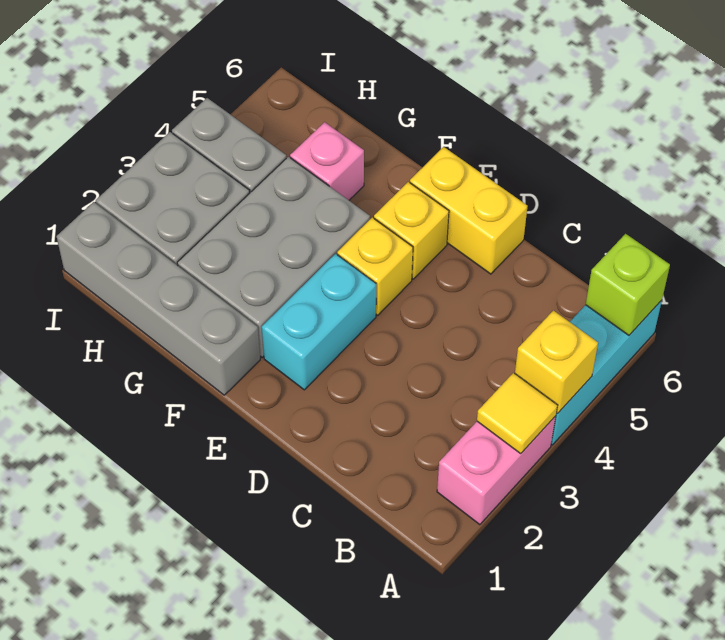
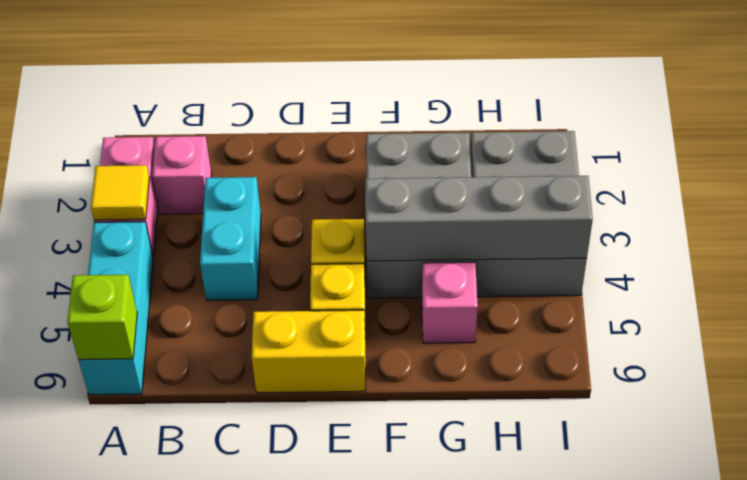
yellow 1x1 brick [515,310,598,414] -> none
none -> pink 1x1 brick [152,136,212,214]
cyan 1x2 brick [262,254,376,390] -> cyan 1x2 brick moved to [200,177,261,300]
grey 1x4 brick [57,202,260,395] -> grey 1x4 brick moved to [365,176,593,261]

